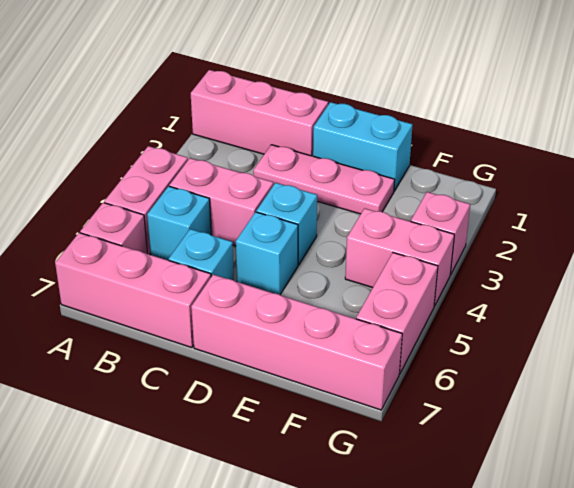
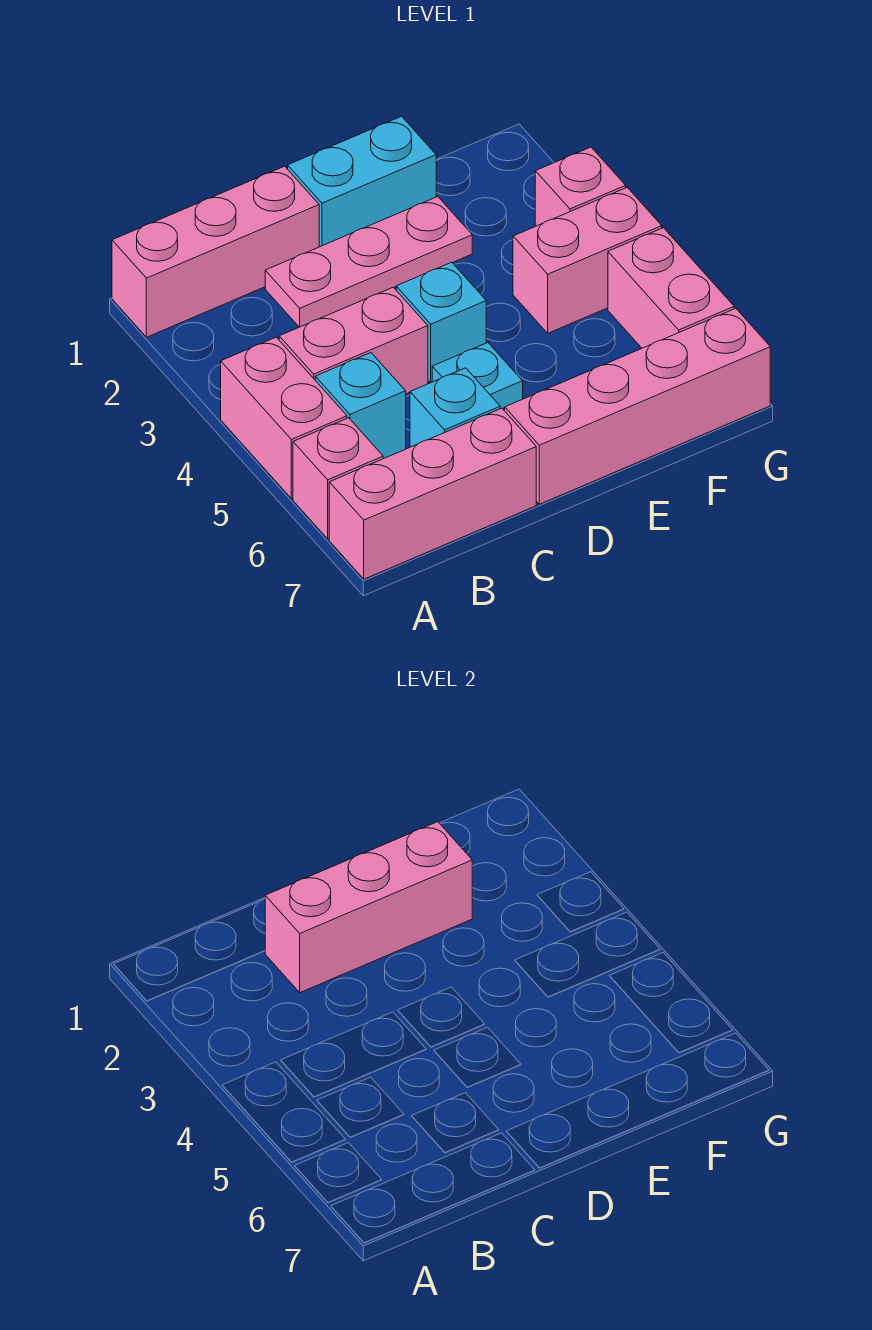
none -> pink 1x3 brick [265,822,472,993]
cyan 1x1 brick [236,212,298,295] -> cyan 1x1 plate [432,343,523,409]

